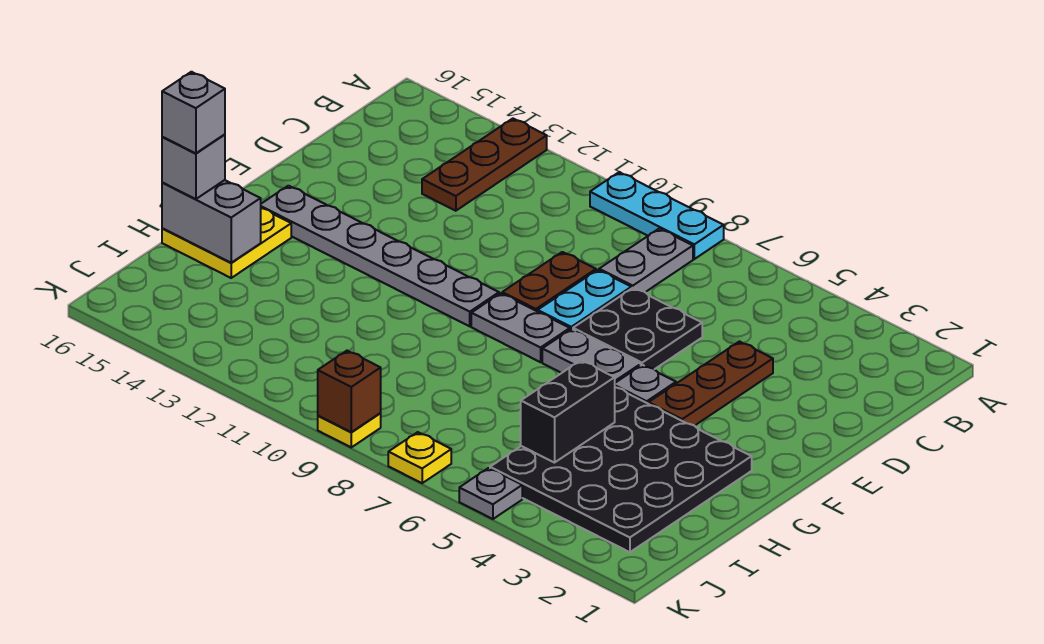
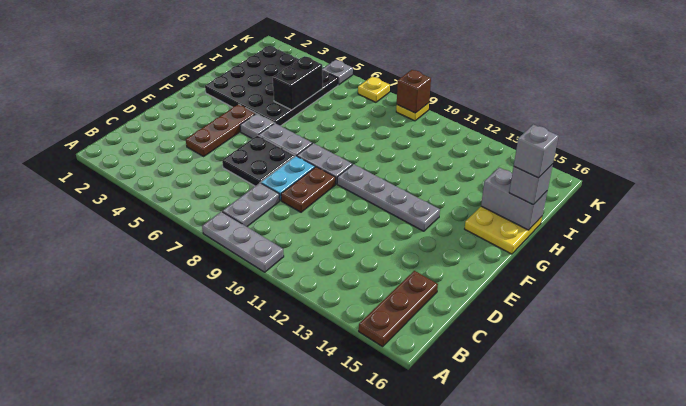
cyan 1x3 plate [590,172,724,259] -> grey 1x3 plate [202,212,284,272]
brown 1x3 plate [422,119,547,211] -> brown 1x3 plate moved to [359,271,438,347]
grey 1x6 plate [261,186,499,326] -> grey 1x4 plate [337,164,440,231]

